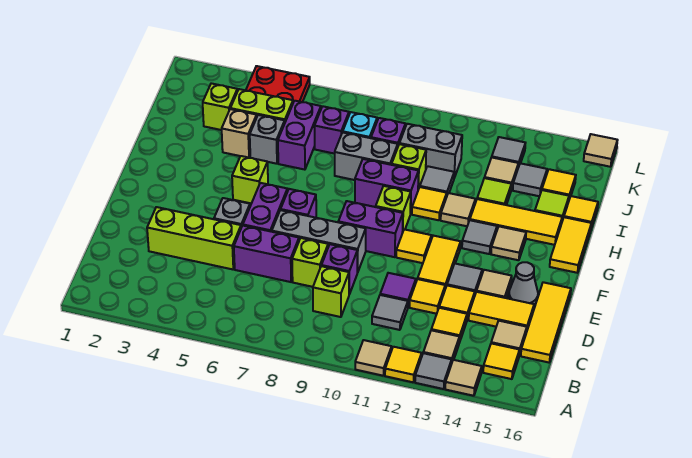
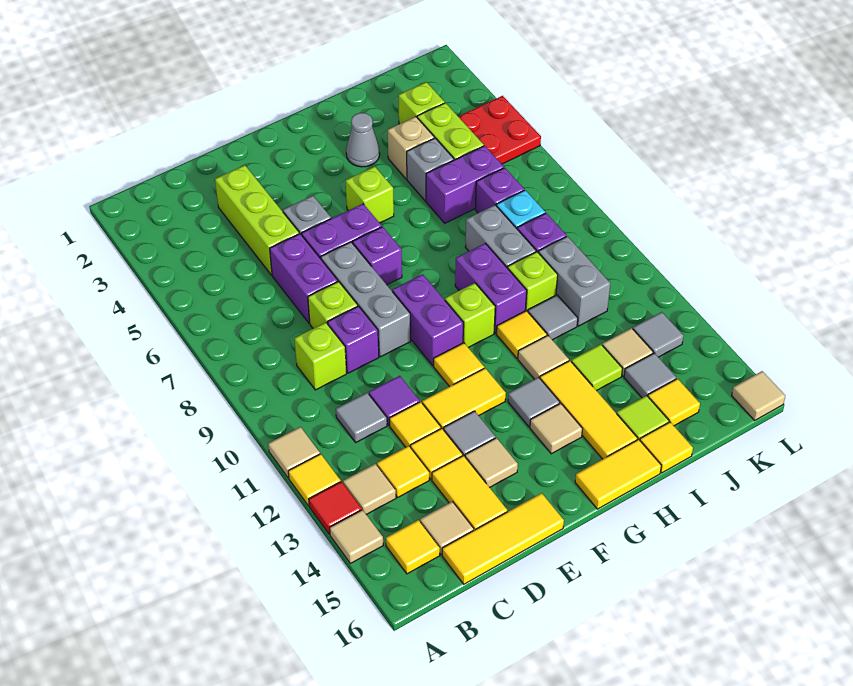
grey 1x1 tile [415,353,452,389] -> red 1x1 tile [309,482,362,534]
grey 1x1 cone [509,262,538,304] -> grey 1x1 cone moved to [346,113,380,167]

